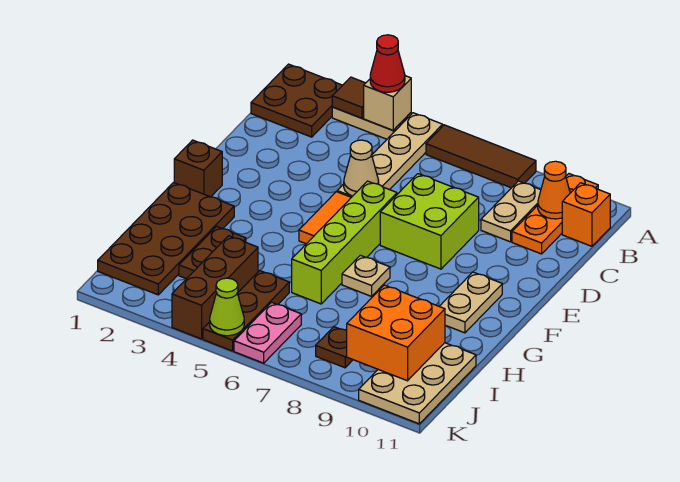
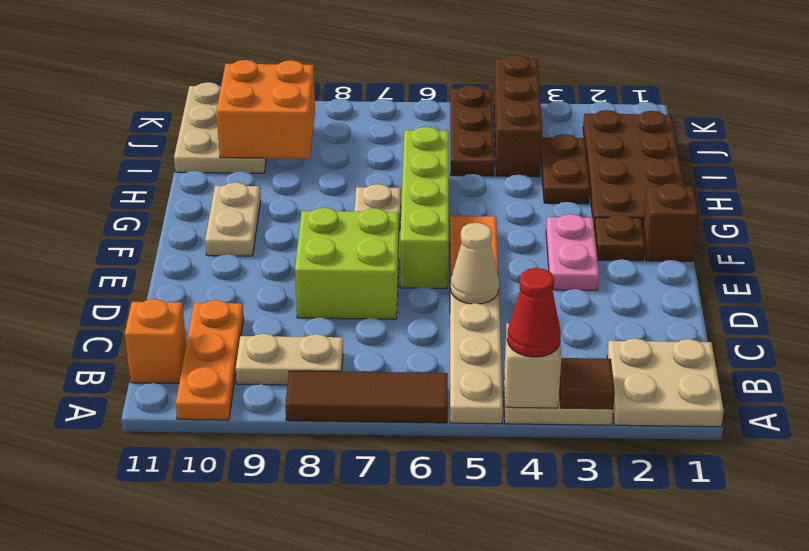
brown 2x2 plate [251,64,342,137] -> tan 2x2 plate [607,338,724,427]
tan 1x2 plate [481,181,541,242] -> tan 1x2 plate turned to [236,334,343,385]
orange 1x1 cone [538,161,570,219] -> none
pink 1x2 plate [234,302,301,363] -> pink 1x2 plate moved to [546,214,599,290]
brown 1x1 plate [316,327,353,368] -> brown 1x1 plate moved to [594,215,645,261]
lime 1x1 cone [210,278,244,336] -> none

